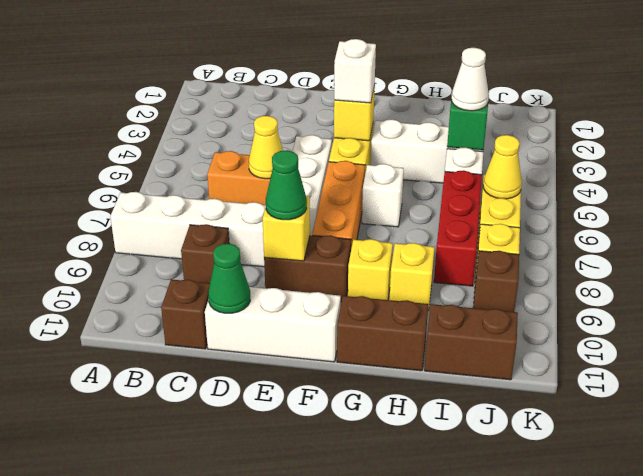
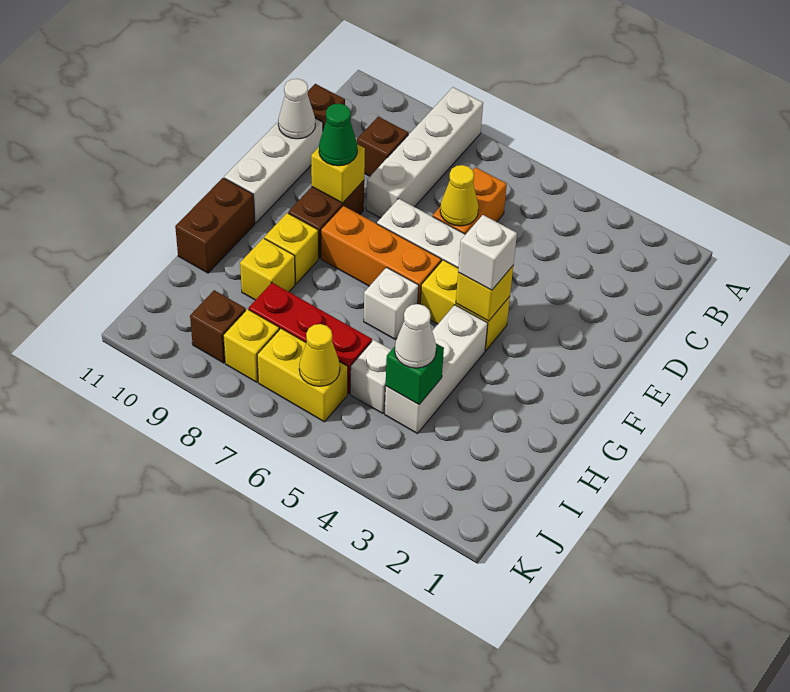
green 1x1 cone [208,244,250,313] -> white 1x1 cone [278,79,315,139]
brown 1x2 brick [425,304,518,380] -> none

